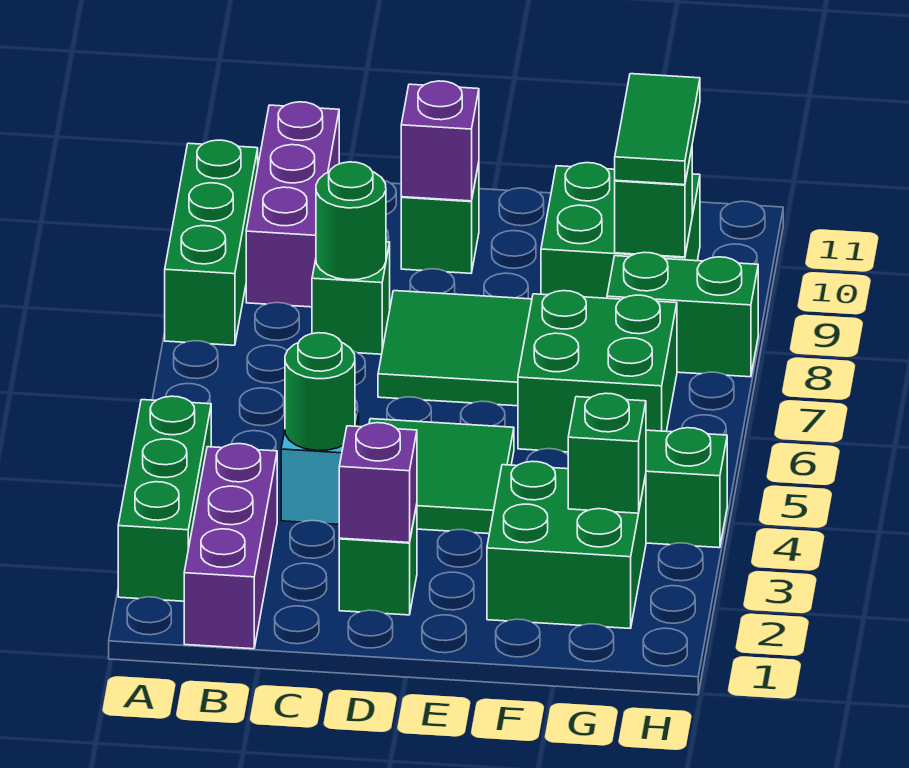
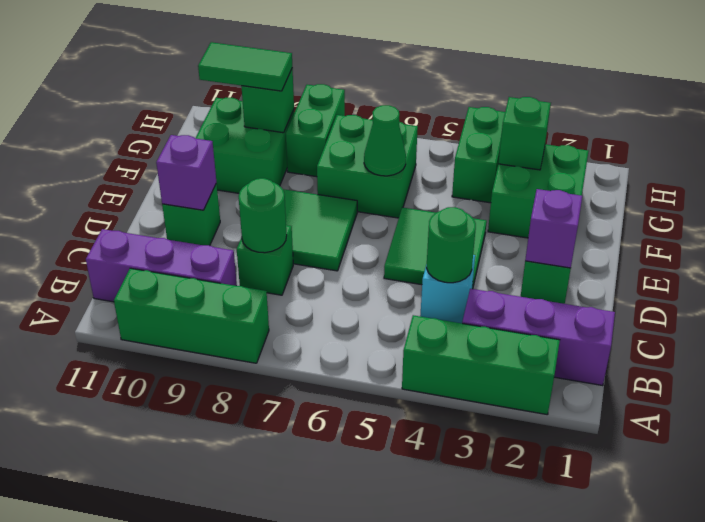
none -> green 1x1 cone [364,105,406,176]

